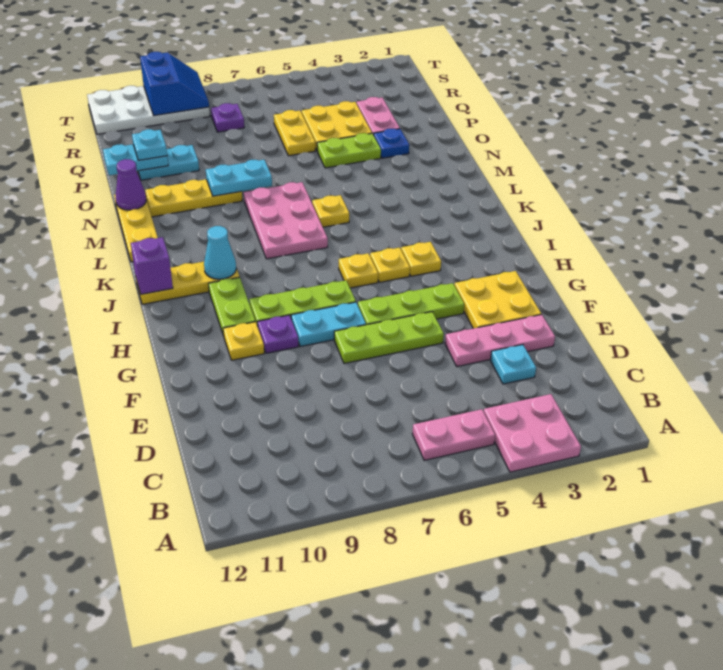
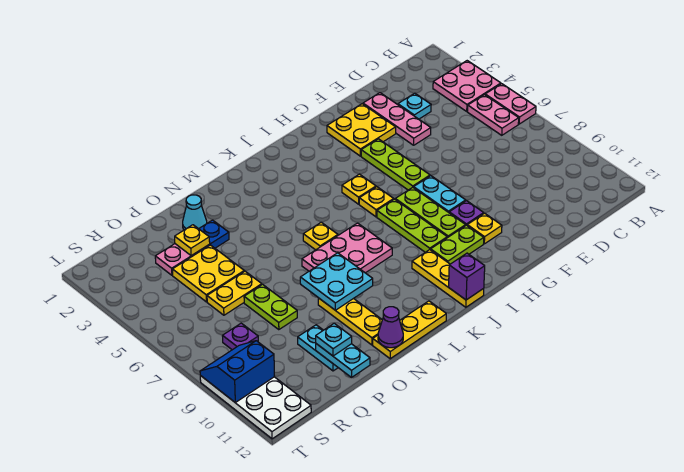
none -> pink 1x2 plate [485,84,536,124]
lime 1x3 plate [334,312,444,363] -> lime 1x3 plate moved to [377,199,447,252]
yellow 1x1 plate [401,242,441,276] -> yellow 1x1 plate moved to [175,225,210,256]
cyan 1x1 cone [204,226,236,279] -> cyan 1x1 cone moved to [183,195,207,230]
cyan 1x2 plate [206,160,272,196] -> cyan 2x2 plate [300,253,373,310]
lime 1x2 plate [317,133,381,168] -> lime 1x2 plate moved to [244,284,297,330]

